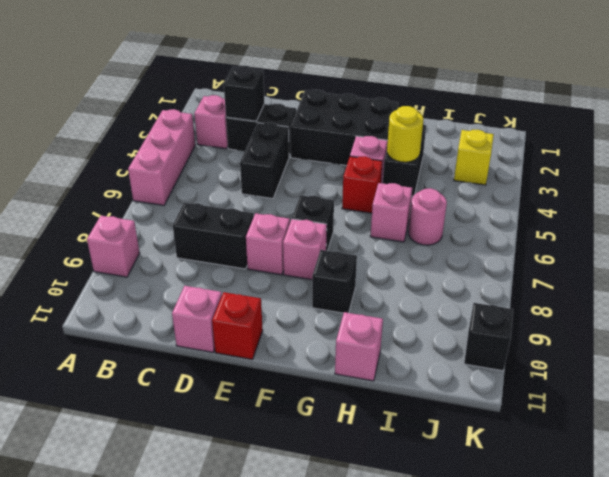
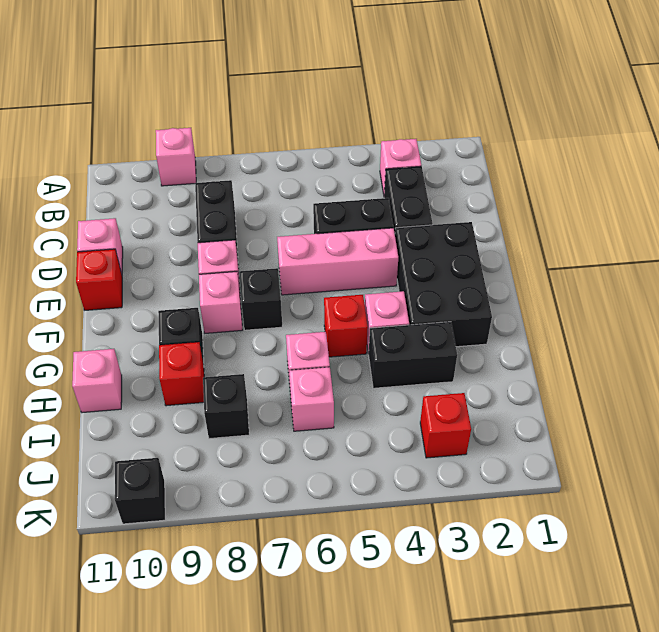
pink 1x3 brick [128,109,195,205] -> pink 1x3 brick moved to [277,228,398,295]
black 1x1 brick [224,66,264,121] -> black 1x1 brick moved to [203,374,249,439]
yellow 1x1 round brick [387,106,423,162] -> none
none -> red 1x1 brick [159,342,204,406]
pink 1x1 round brick [408,188,447,245] -> pink 1x1 brick [289,367,334,431]
yellow 1x1 brick [454,130,494,185] -> red 1x1 brick [420,393,471,458]

